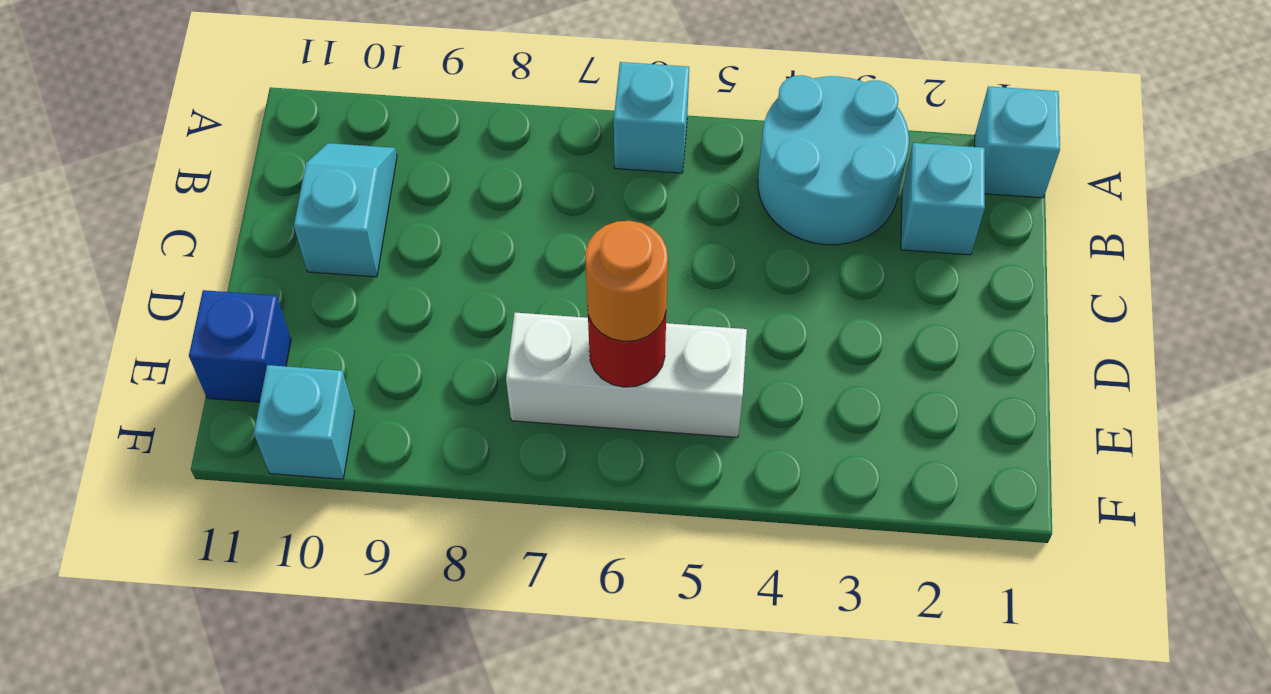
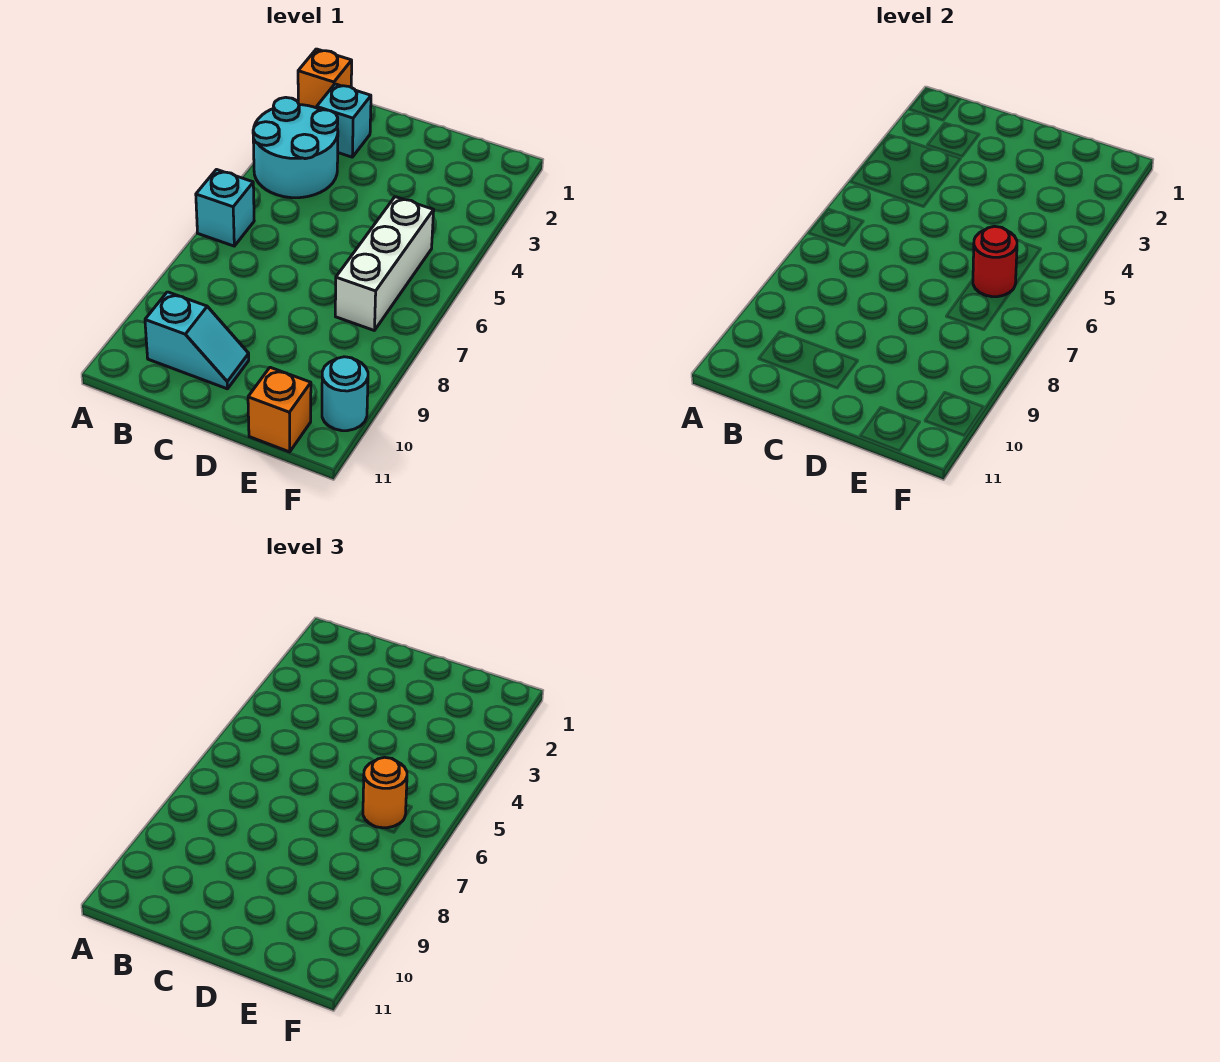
cyan 1x1 brick [975,86,1060,198] -> orange 1x1 brick [298,49,352,108]
cyan 1x2 slope [294,143,397,277] -> cyan 1x2 slope turned to [145,292,249,389]
blue 1x1 brick [189,290,291,402] -> orange 1x1 brick [248,367,311,452]
cyan 1x1 brick [254,365,354,479] -> cyan 1x1 round brick [322,357,368,431]

